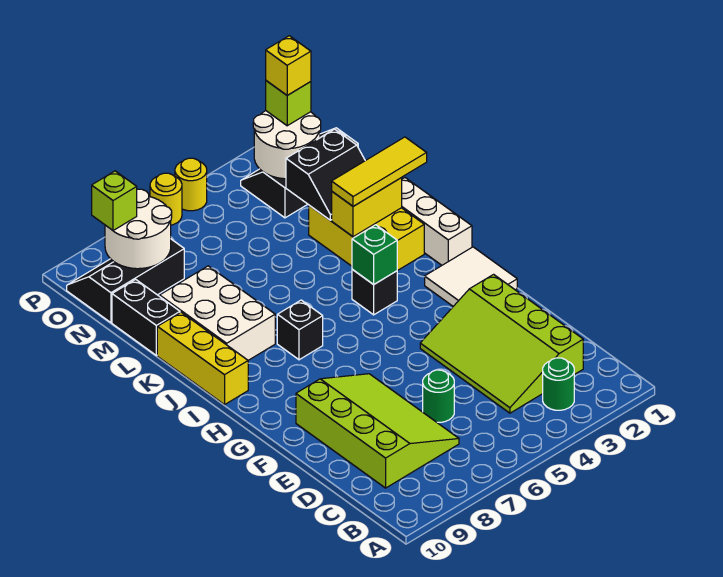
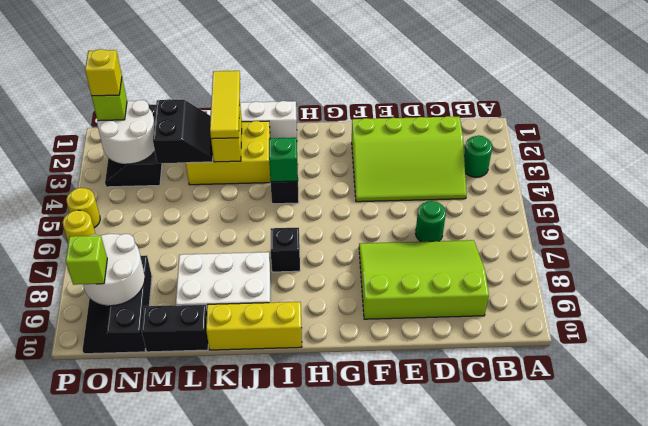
white 2x2 tile [425,247,517,306] -> none

